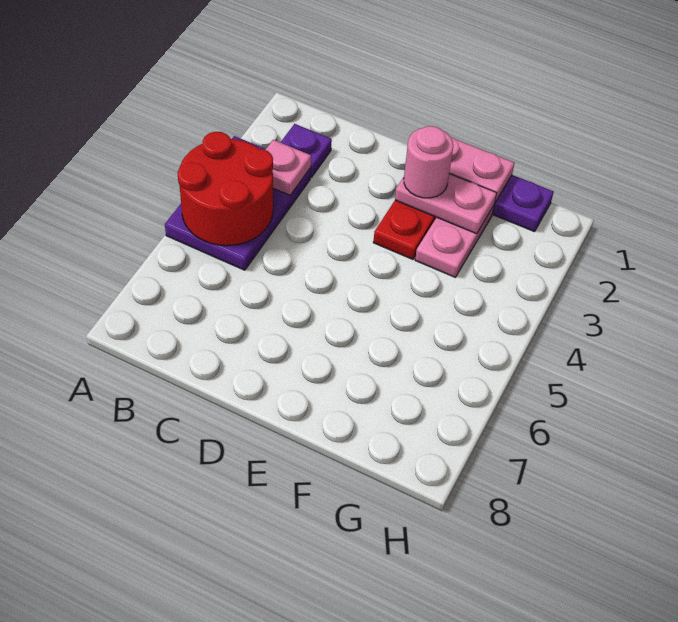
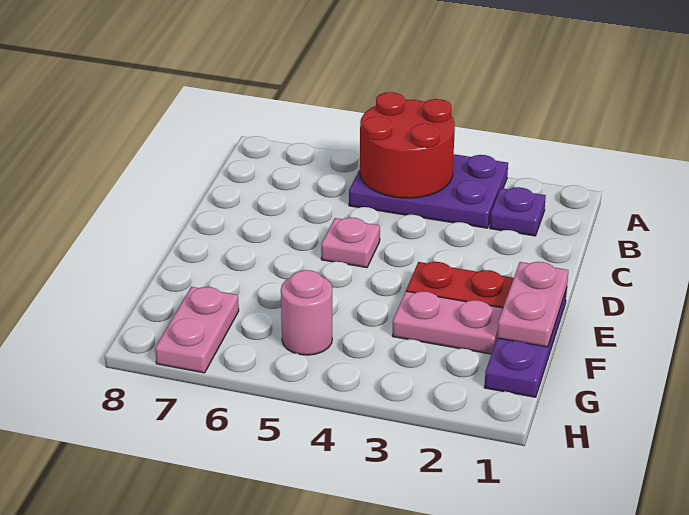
pink 1x1 plate [266,140,311,195] -> pink 1x1 plate moved to [321,218,380,268]
pink 1x2 plate [395,174,496,234] -> pink 1x2 plate moved to [155,287,239,373]
pink 1x1 round brick [404,126,453,198] -> pink 1x1 round brick moved to [281,270,332,355]

